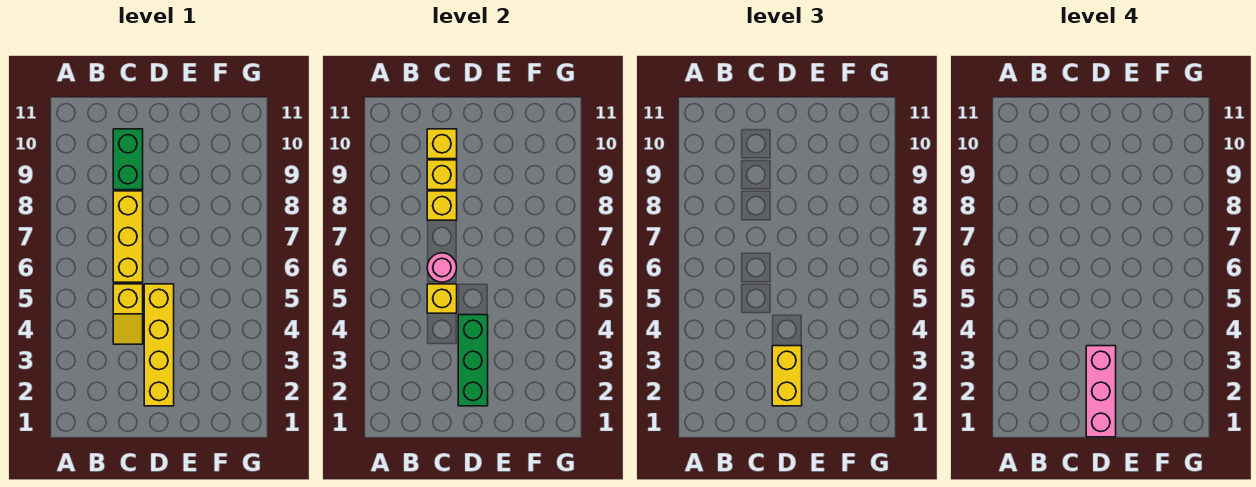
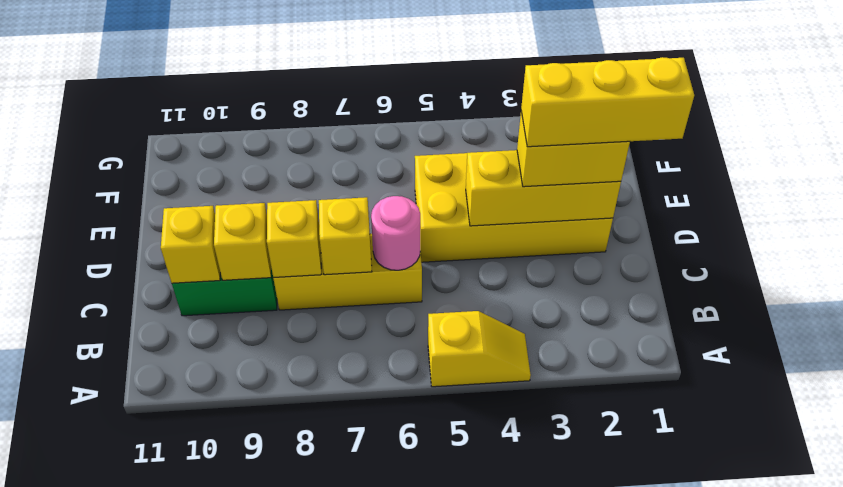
yellow 1x2 slope [113,284,143,344] -> yellow 1x2 slope moved to [428,311,531,387]
yellow 1x1 brick [427,284,457,313] -> yellow 1x1 brick moved to [319,197,372,275]
pink 1x3 brick [1086,346,1116,437] -> yellow 1x3 brick [521,57,694,147]
yellow 1x4 brick [144,284,174,406] -> yellow 2x4 brick [415,153,613,262]
green 1x3 brick [458,315,488,406] -> yellow 1x3 brick [466,150,621,226]

